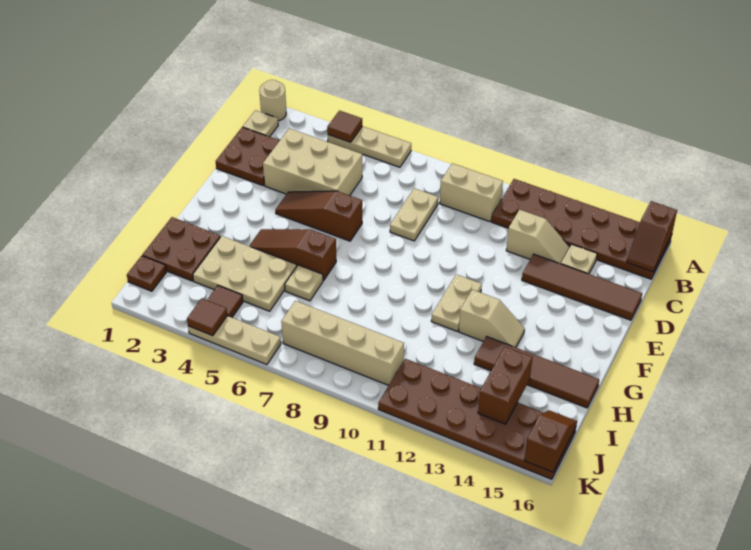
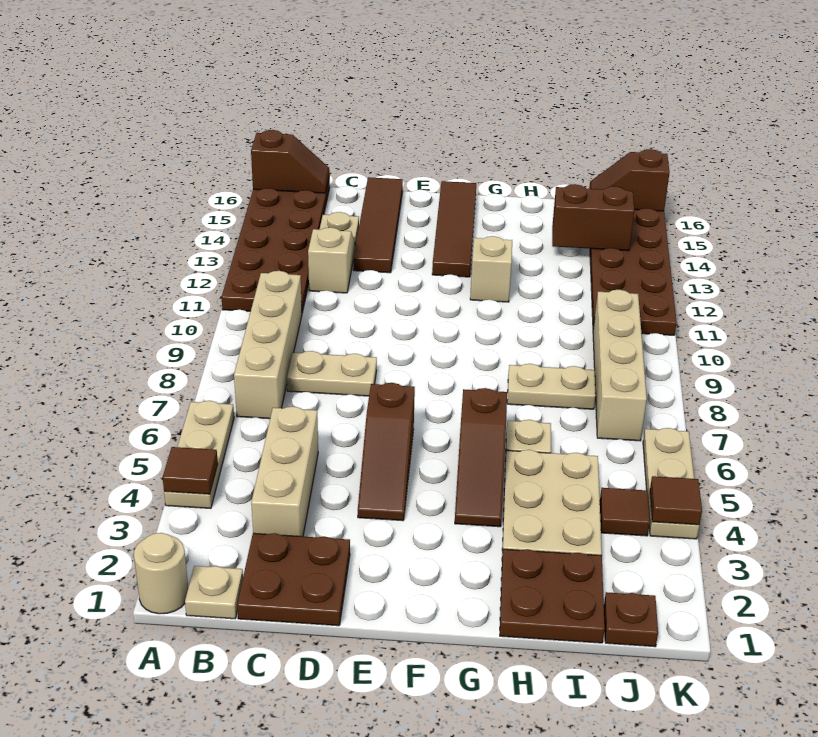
tan 1x2 brick [440,163,503,222] -> tan 1x4 brick [234,271,302,419]
tan 2x3 brick [263,128,362,196] -> tan 1x3 brick [251,407,318,537]
tan 1x2 plate [431,274,482,331] -> tan 1x2 plate moved to [507,364,596,409]
brown 1x4 tile [474,337,599,408] -> brown 1x4 tile moved to [432,181,476,277]

